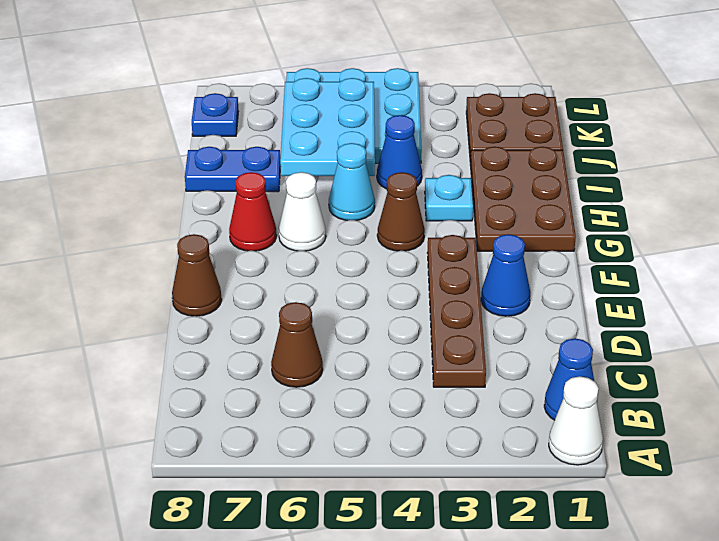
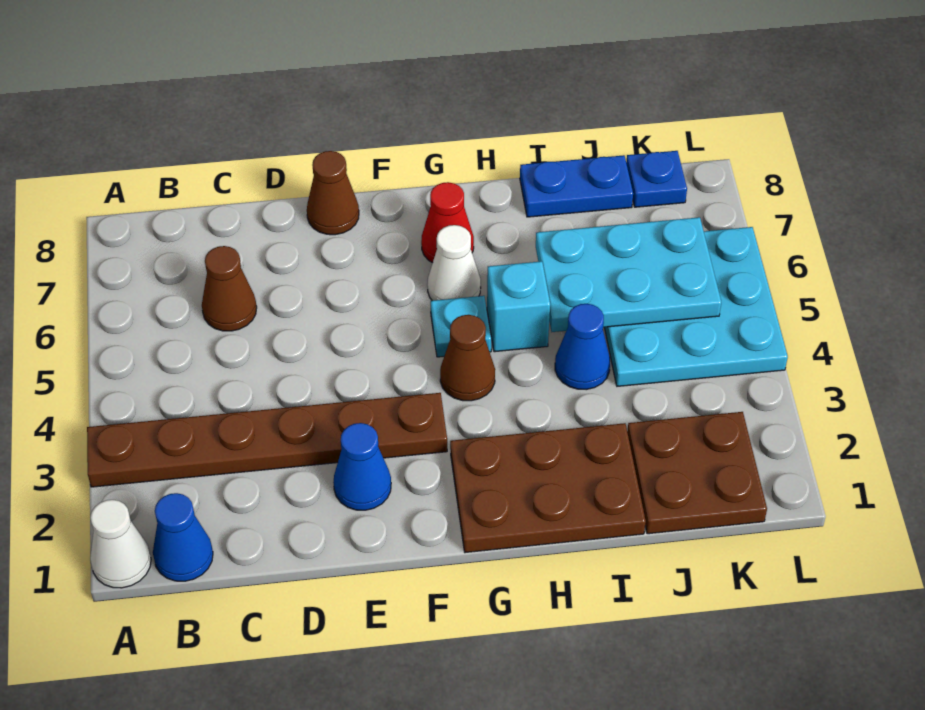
brown 1x4 plate [427,235,486,387] -> brown 1x6 plate [87,393,447,487]
cyan 1x1 plate [425,175,473,221] -> cyan 1x1 plate moved to [431,296,491,357]
cyan 1x1 cone [329,143,375,220] -> cyan 1x1 brick [487,261,550,352]
blue 1x2 plate [185,147,281,192] -> blue 1x2 plate turned to [520,155,633,217]

